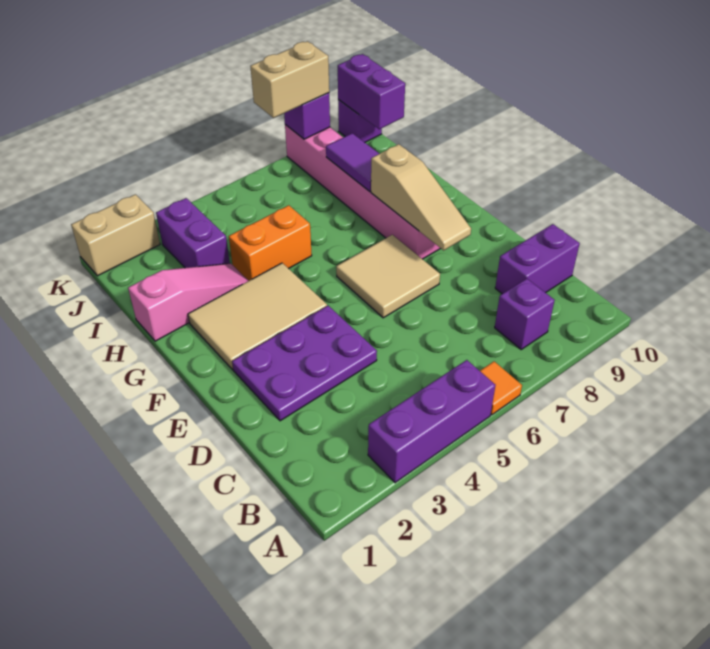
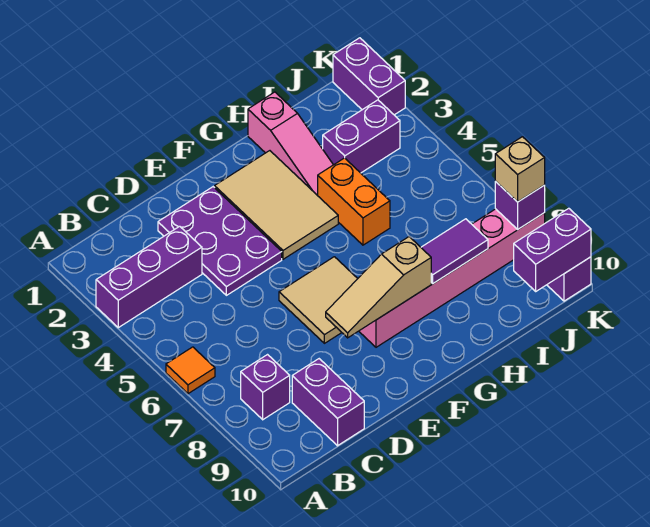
purple 1x3 brick [368,360,495,483] -> purple 1x3 brick turned to [96,226,202,328]
tan 1x2 brick [71,194,160,276] -> purple 1x2 brick [333,38,405,115]
tan 1x2 brick [250,41,329,118] -> tan 1x1 brick [495,137,545,202]

